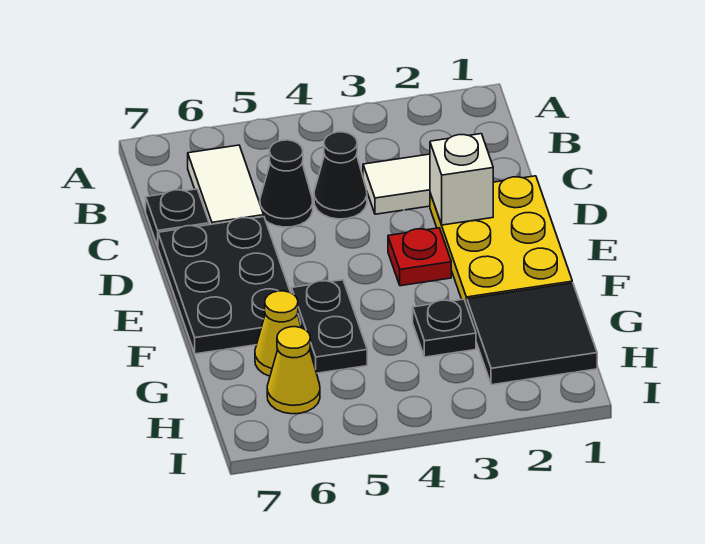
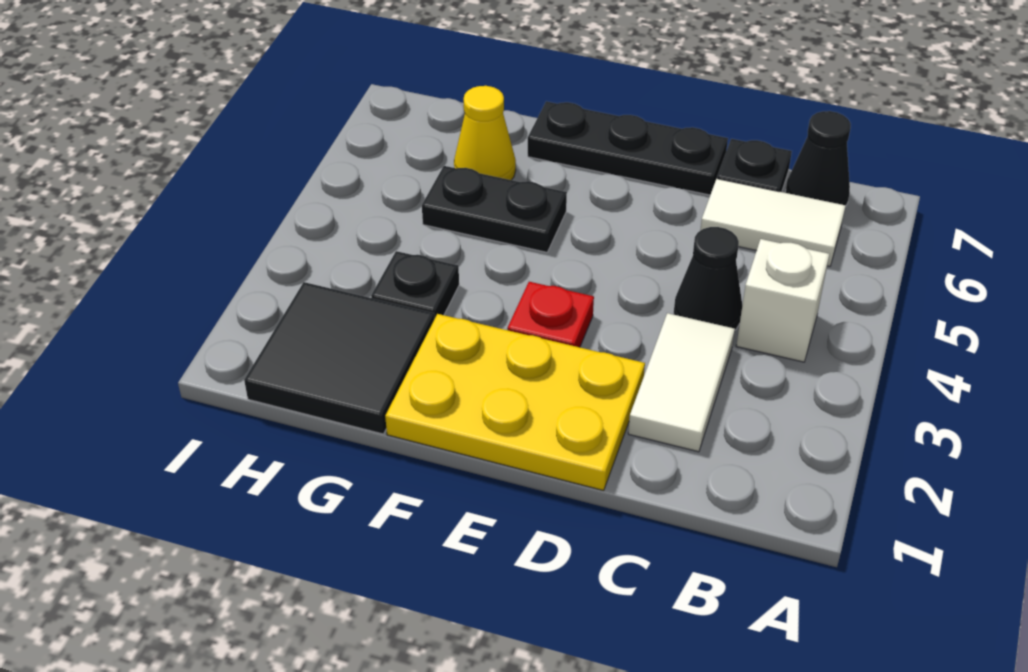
black 1x1 cone [260,140,313,227] -> black 1x1 cone moved to [786,111,851,206]
white 1x1 brick [430,134,493,225] -> white 1x1 brick moved to [736,239,829,362]
black 2x3 plate [158,217,301,354] -> black 1x3 plate [528,101,728,195]
yellow 1x1 cone [267,327,320,414] -> none

